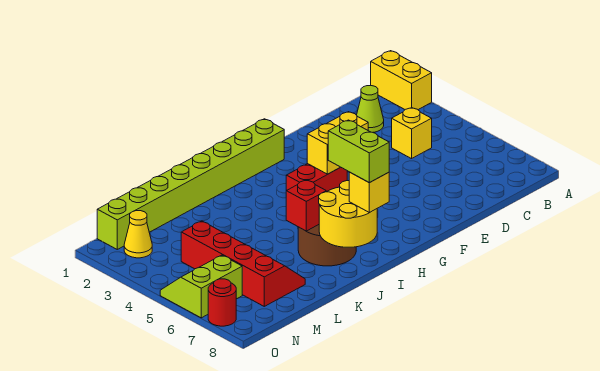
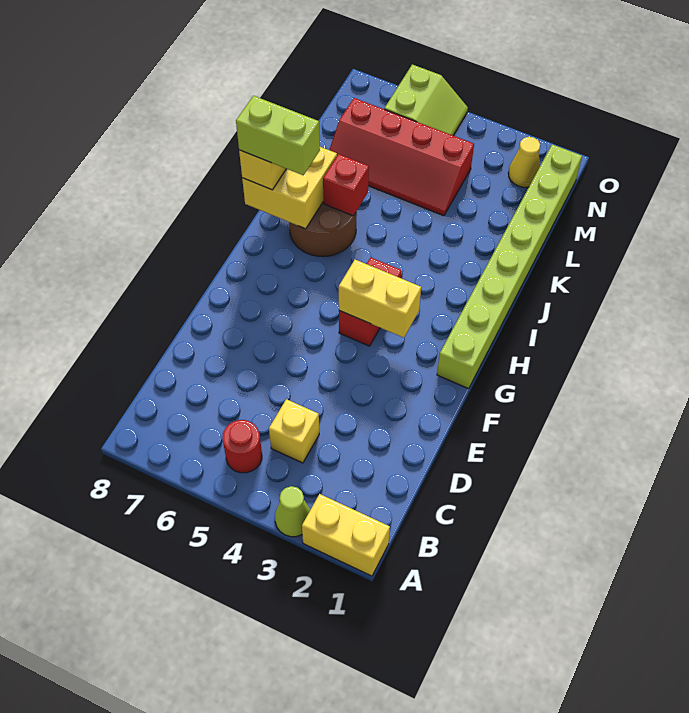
lime 1x1 cone [357,86,384,132] -> lime 1x1 cone moved to [275,486,310,537]
yellow 1x2 brick [307,112,368,174] -> yellow 1x2 brick turned to [339,260,421,338]
yellow 2x2 round brick [319,181,377,247] -> yellow 2x2 brick [242,147,337,229]
red 1x1 round brick [208,279,236,326] -> red 1x1 round brick moved to [223,420,262,473]

